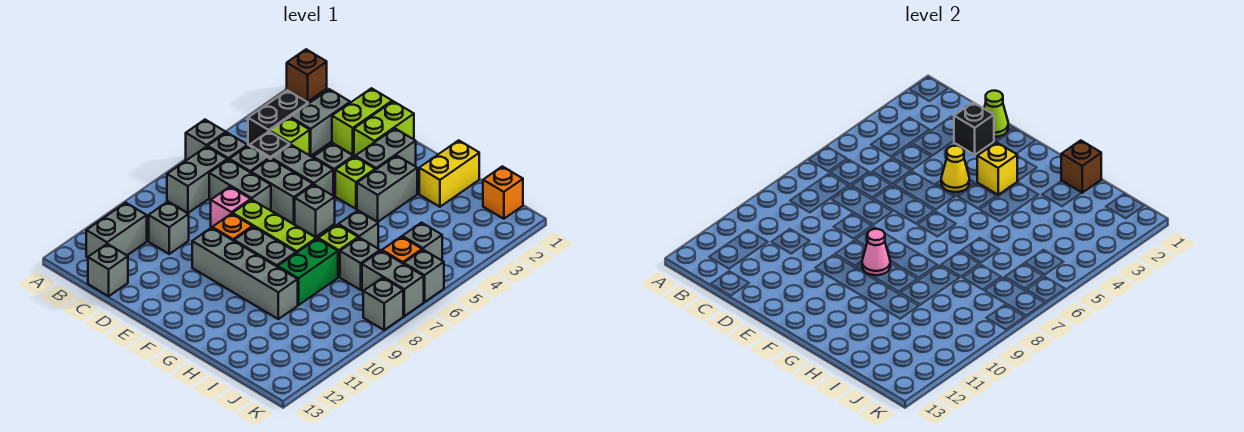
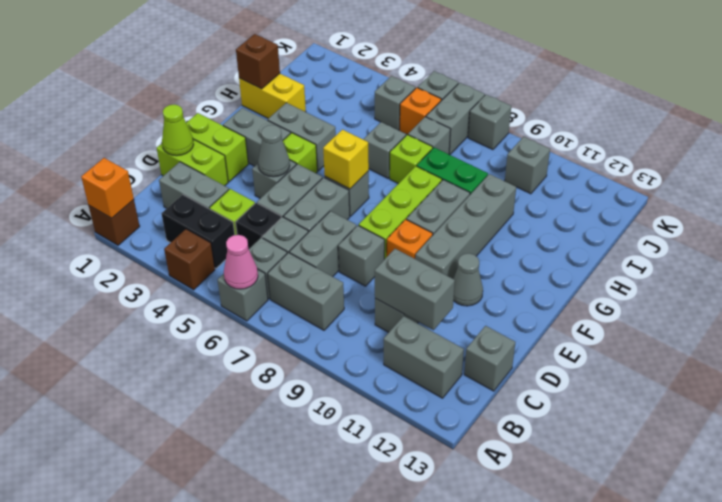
none -> brown 1x1 brick [164,229,215,290]
none -> grey 1x2 brick [375,249,455,330]
black 1x1 brick [954,102,994,155] -> none
pink 1x1 brick [211,187,251,227] -> grey 1x1 brick [338,225,385,286]
yellow 1x1 cone [941,146,969,192] -> grey 1x1 cone [258,125,290,177]
none -> grey 1x1 cone [453,253,483,306]
yellow 1x1 brick [977,142,1017,195] -> yellow 1x1 brick moved to [323,130,369,189]
pink 1x1 cone [862,229,890,275] -> pink 1x1 cone moved to [224,235,258,289]
orange 1x1 brick [483,166,523,219] -> orange 1x1 brick moved to [81,158,134,218]
none -> grey 1x1 brick [505,137,550,194]

